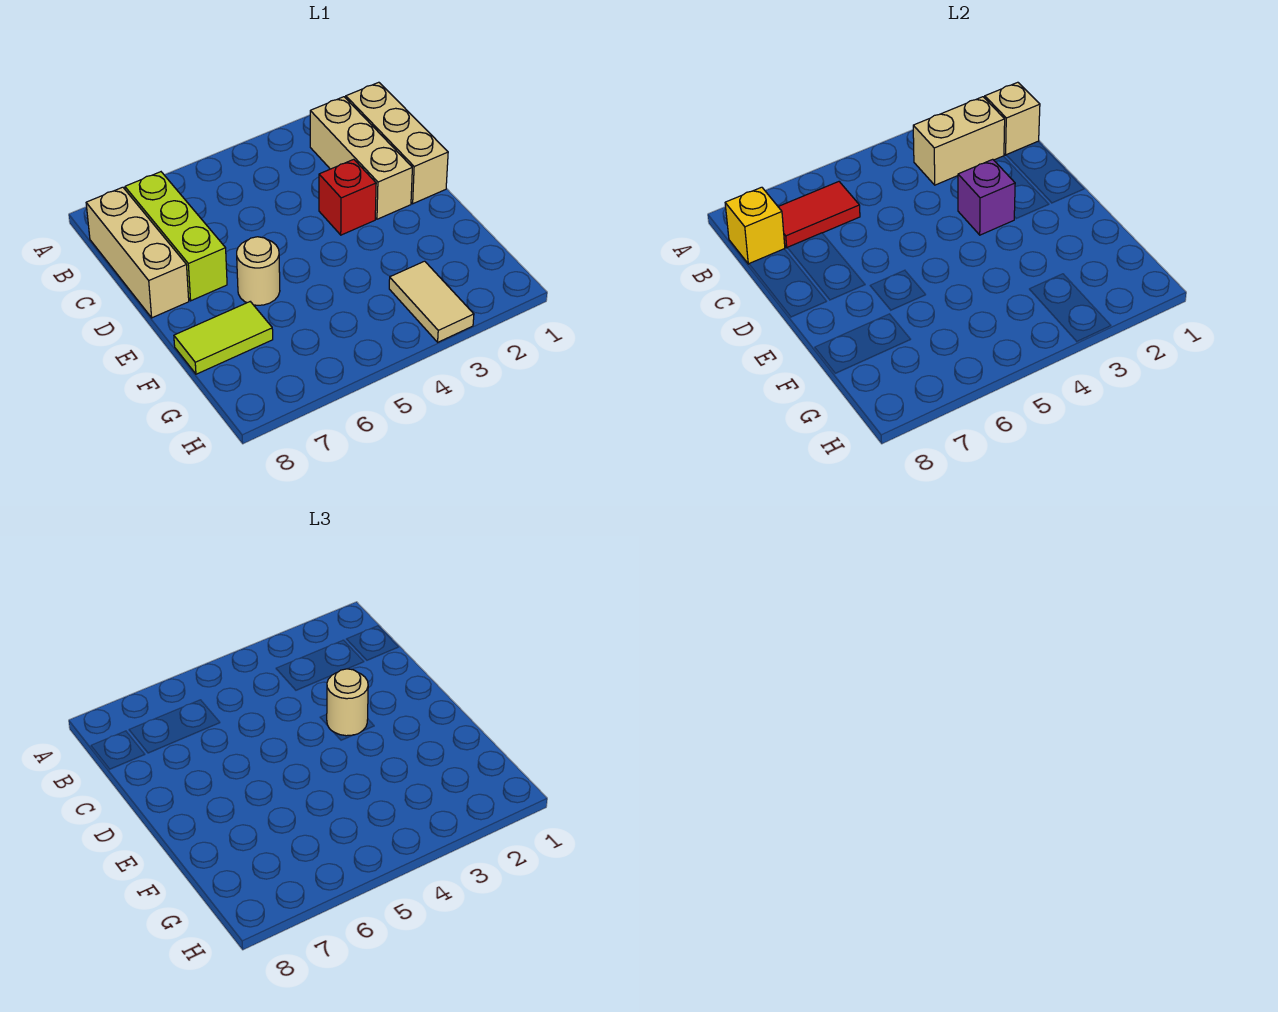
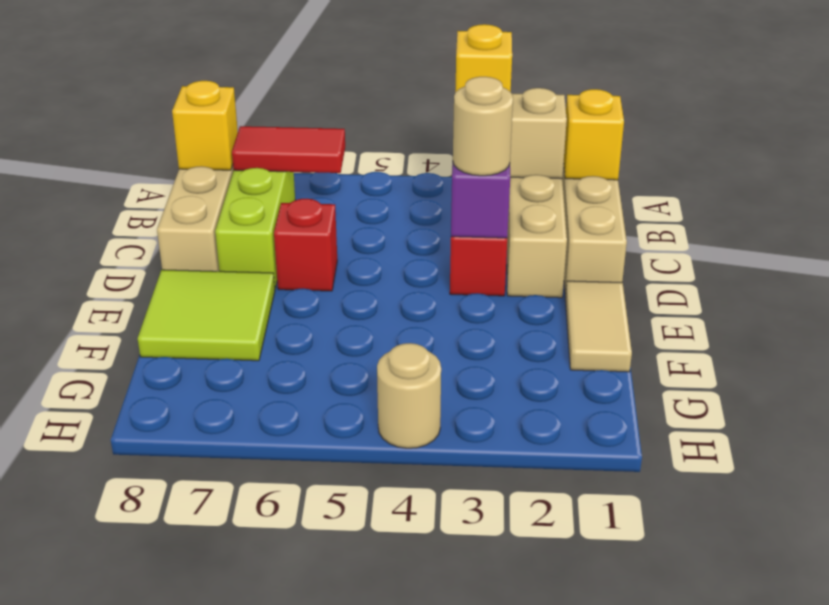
tan 1x1 brick [985,82,1040,155] -> yellow 1x1 brick [564,89,624,180]
none -> yellow 1x1 brick [455,24,512,92]
none -> red 1x1 brick [274,199,337,291]
tan 1x1 round brick [237,237,280,305] -> tan 1x1 round brick moved to [377,343,441,448]
lime 1x2 tile [174,302,273,374] -> lime 2x2 tile [138,270,275,361]
tan 1x2 tile [389,261,474,342] -> tan 1x2 tile moved to [565,281,632,372]

